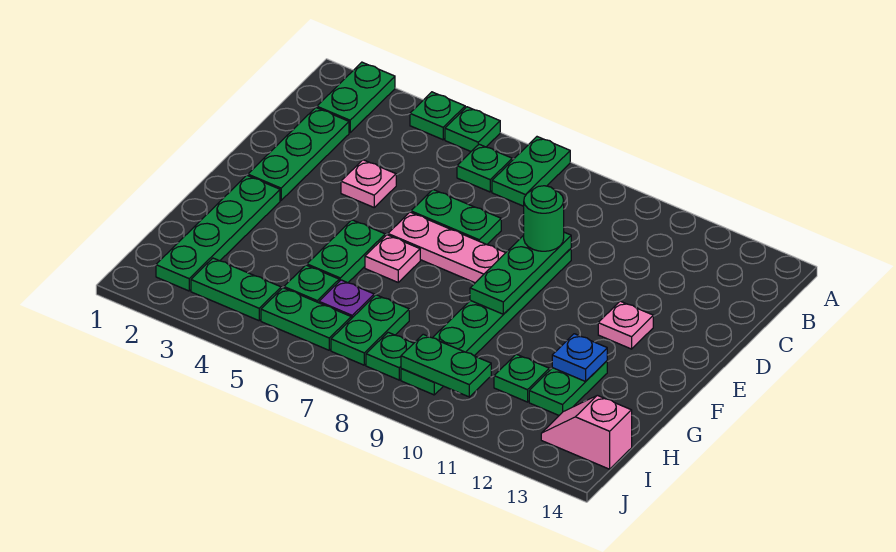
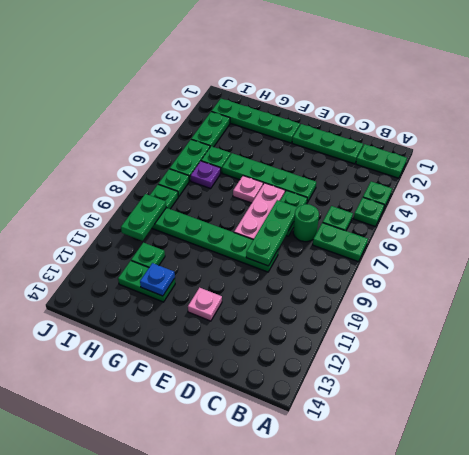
pink 1x1 plate [341,160,396,207] -> none
green 1x3 plate [470,232,571,314] -> green 1x3 plate turned to [246,200,297,266]
green 1x1 round brick [524,186,564,251] -> green 1x1 round brick moved to [293,204,319,242]
green 1x2 plate [307,220,385,283] -> green 1x4 plate [222,153,316,203]
green 1x2 plate [331,295,409,365] -> green 1x1 plate [158,169,189,197]
pink 1x2 slope [541,395,632,469] -> none

